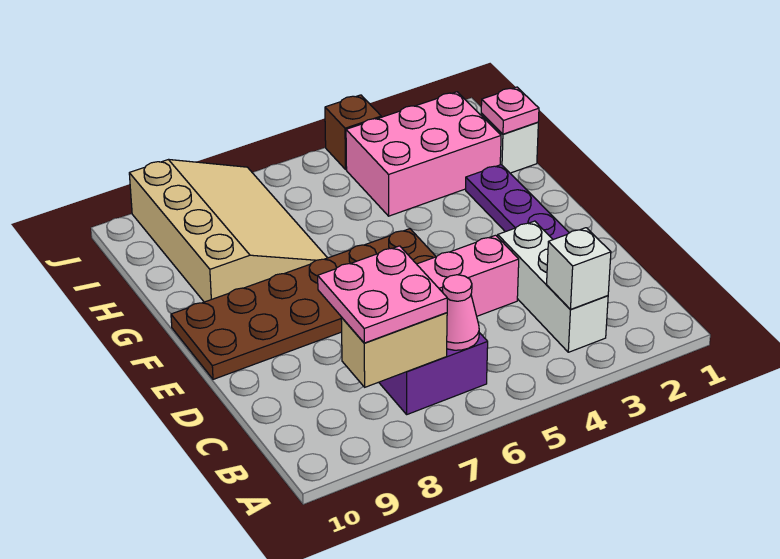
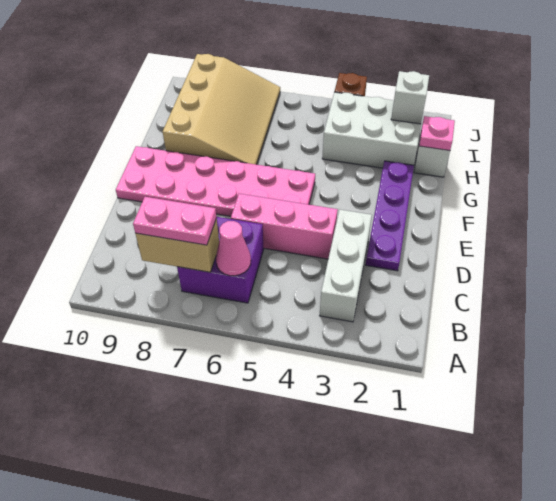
white 1x1 brick [547,228,611,309] -> white 1x1 brick moved to [391,71,429,124]
pink 2x2 plate [318,246,447,343] -> pink 1x2 plate [133,197,217,245]
brown 2x6 plate [171,229,436,379] -> pink 2x6 plate [116,146,315,216]
pink 2x3 brick [346,92,501,216] -> white 2x3 brick [322,92,421,168]

